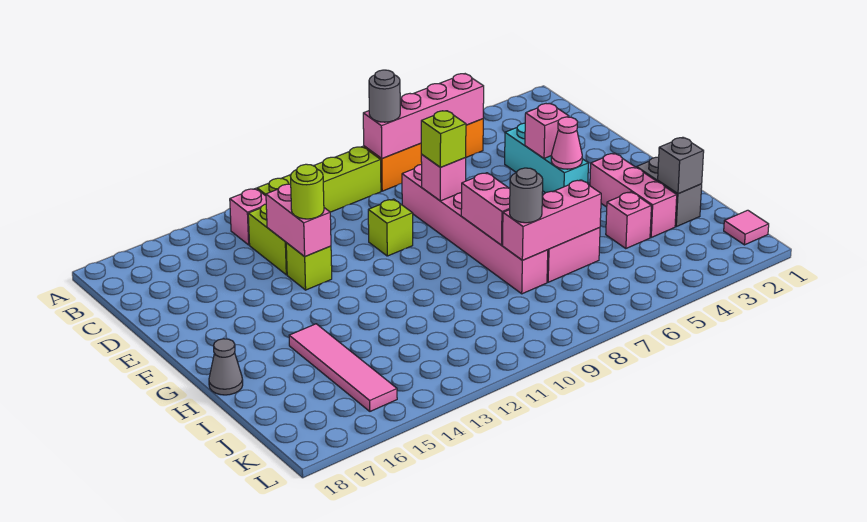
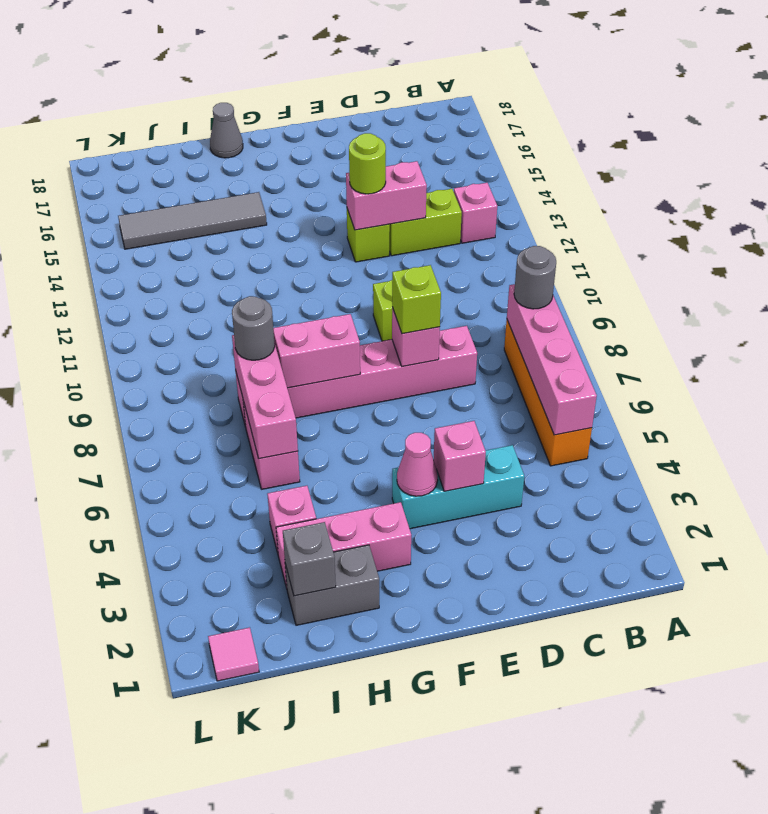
lime 1x4 brick [257,147,381,212] -> none
pink 1x4 tile [289,324,397,411] -> grey 1x4 tile [118,192,267,249]

